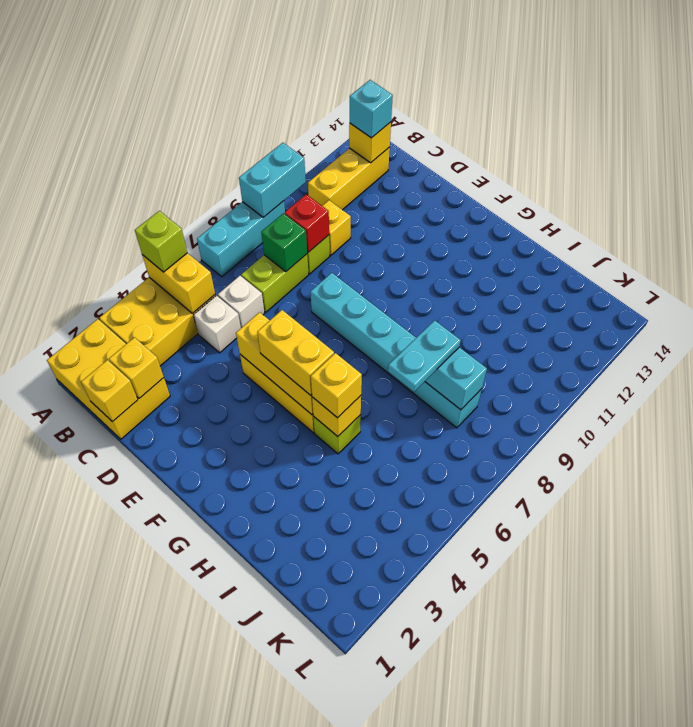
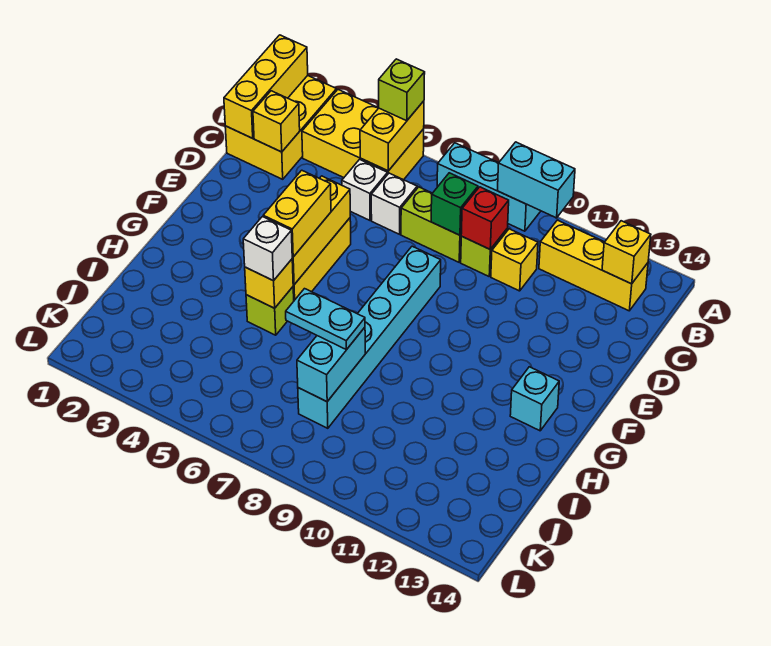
cyan 1x1 brick [350,80,393,138] -> cyan 1x1 brick moved to [510,367,559,431]
yellow 1x1 brick [81,360,138,422] -> yellow 1x3 brick [224,35,308,138]
yellow 1x1 brick [311,353,362,418] -> white 1x1 brick [243,217,292,281]

